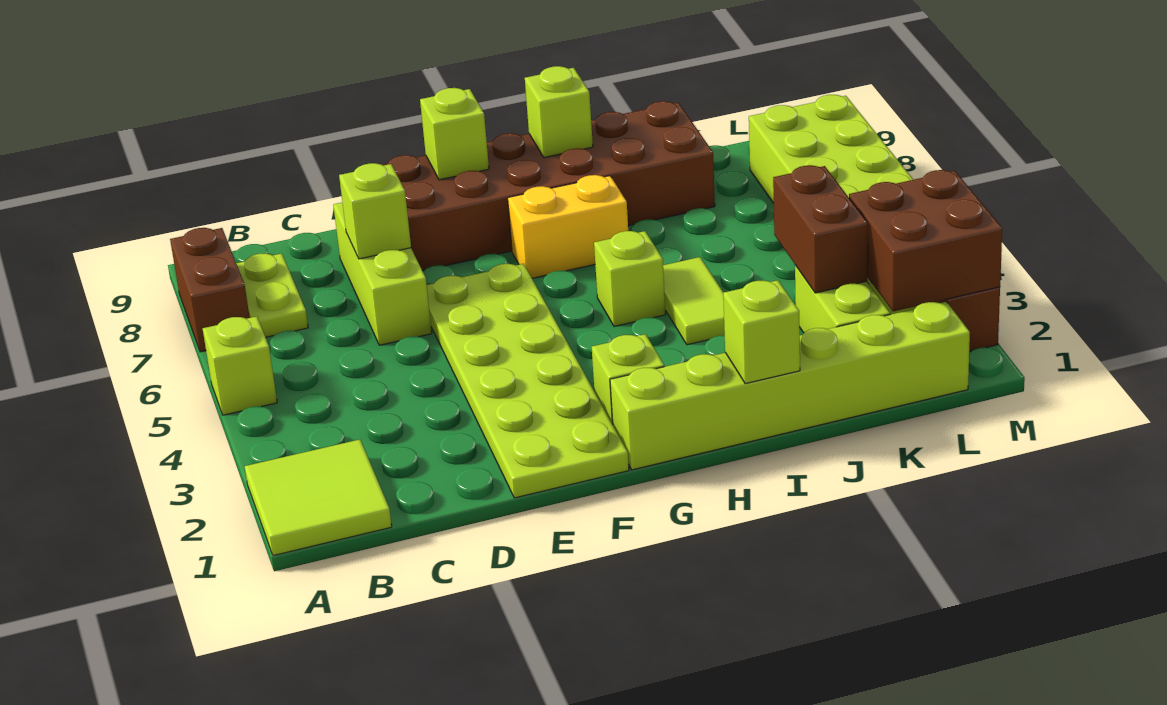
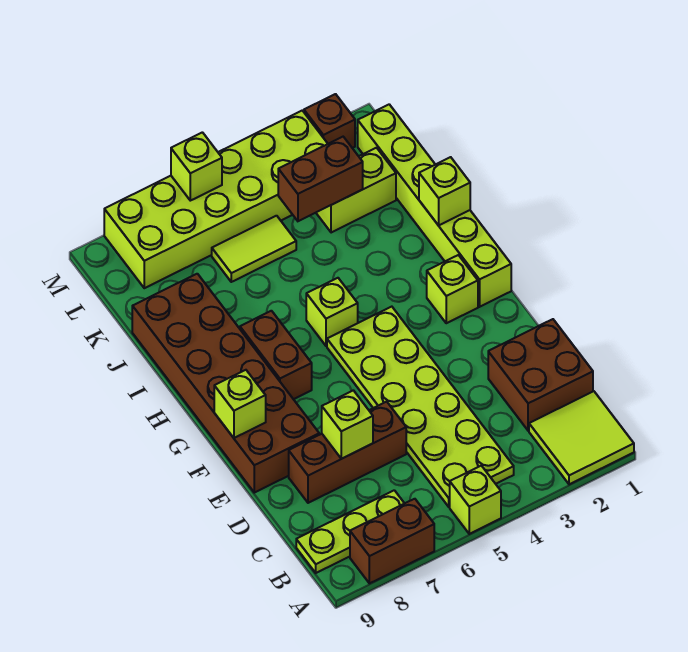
lime 1x2 plate [236,253,308,337] -> lime 1x3 plate [296,490,404,573]
lime 1x3 brick [333,203,432,345] -> brown 1x3 brick [289,402,406,503]
lime 2x6 plate [427,264,629,498] -> lime 2x6 plate turned to [327,307,514,507]
yellow 1x2 brick [508,175,628,278] -> brown 1x2 brick [240,311,312,399]
lime 1x1 brick [525,66,593,158] -> lime 1x1 brick moved to [171,132,222,201]
lime 1x2 tile [663,257,725,345] -> lime 1x2 tile moved to [212,216,296,282]
brown 2x2 brick [849,170,1002,311] -> brown 2x2 brick moved to [488,319,593,431]

